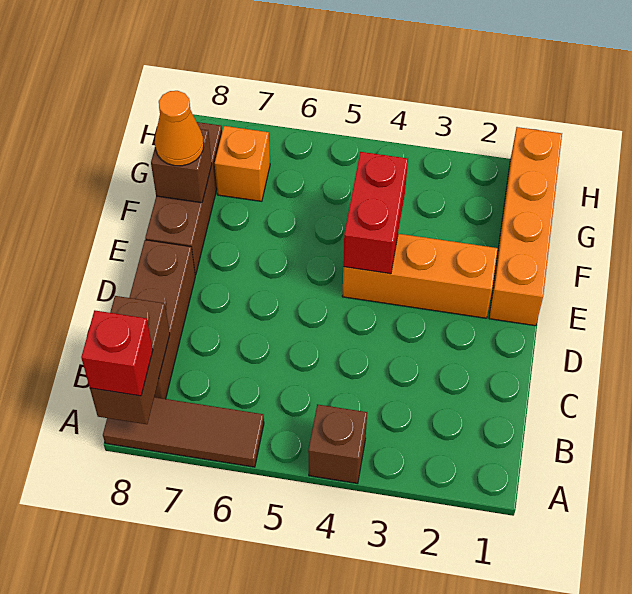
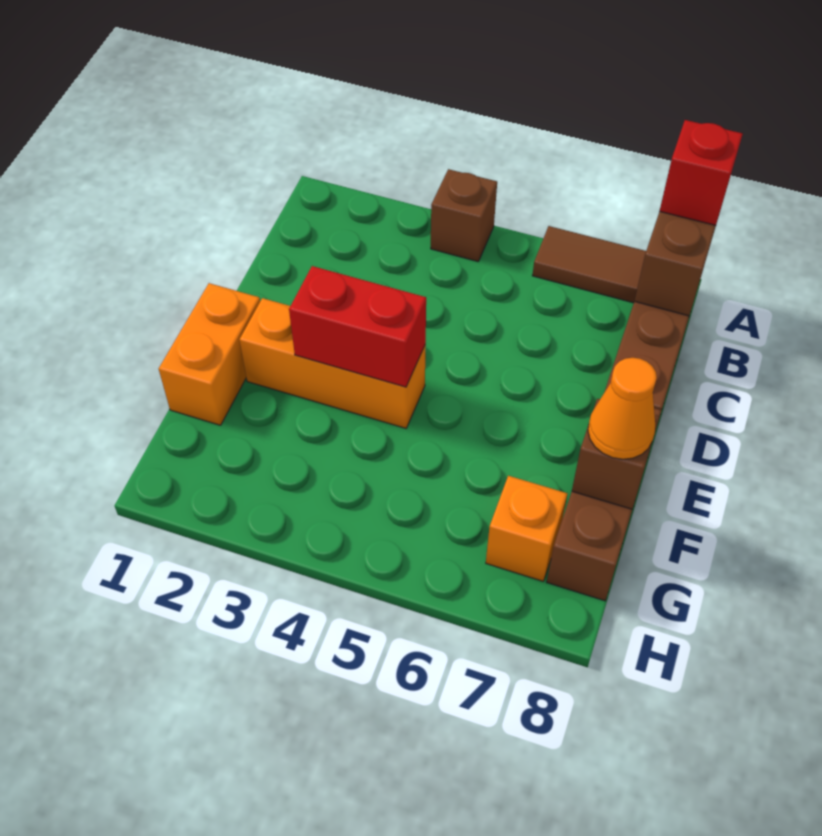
orange 1x4 brick [489,127,562,326] -> orange 1x2 brick [159,283,260,425]
red 1x2 brick [343,152,408,274] -> red 1x2 brick turned to [289,266,426,387]

